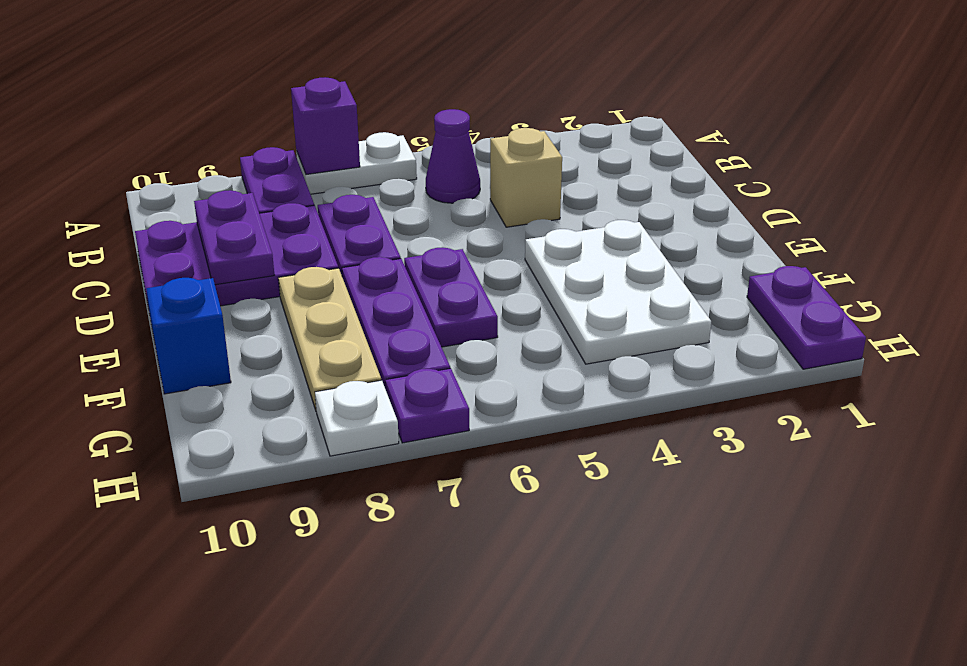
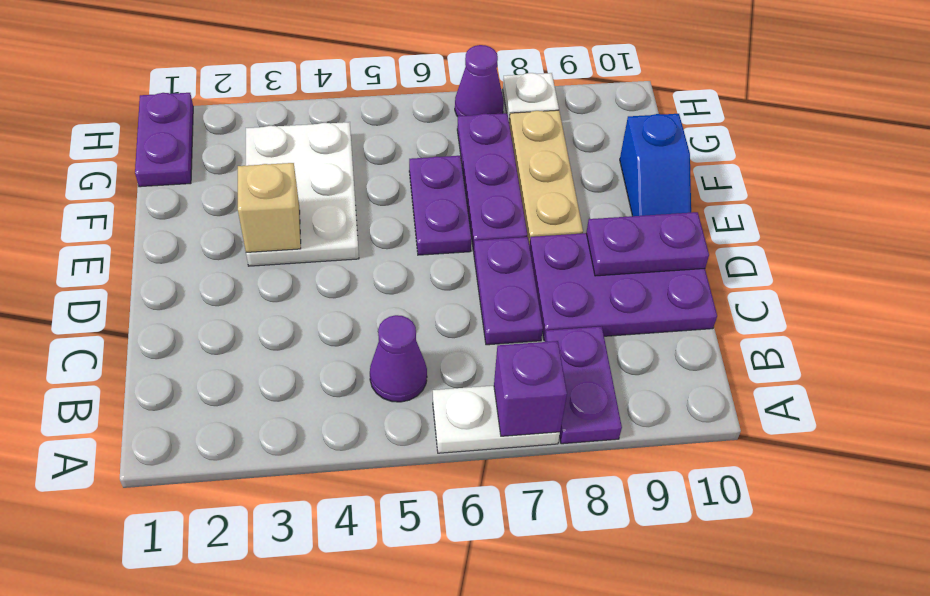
tan 1x1 brick [490,128,562,227] -> tan 1x1 brick moved to [238,163,301,252]
purple 1x2 plate [194,190,274,285] -> purple 1x2 plate turned to [586,212,709,276]
purple 1x1 plate [385,368,469,443] -> purple 1x1 cone [455,45,504,117]

